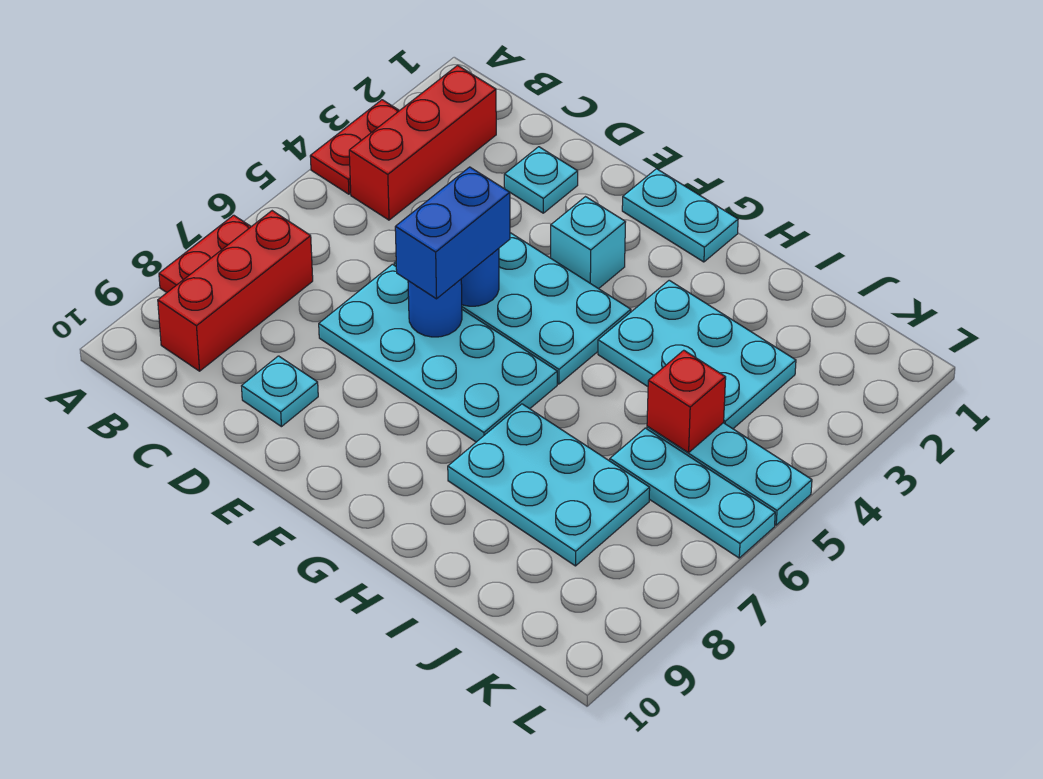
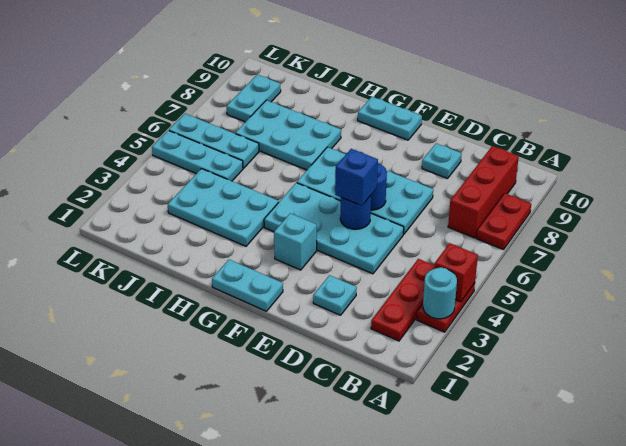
none -> cyan 1x1 round brick [423,267,457,319]
red 1x3 brick [349,65,496,220] -> red 1x3 plate [371,259,435,341]
blue 1x2 brick [395,167,510,299] -> blue 1x1 brick [335,149,378,206]
none -> cyan 1x2 plate [358,97,422,140]
red 1x1 brick [647,350,726,453] -> red 1x1 brick moved to [434,243,478,302]
none -> cyan 1x2 plate [226,75,281,122]

